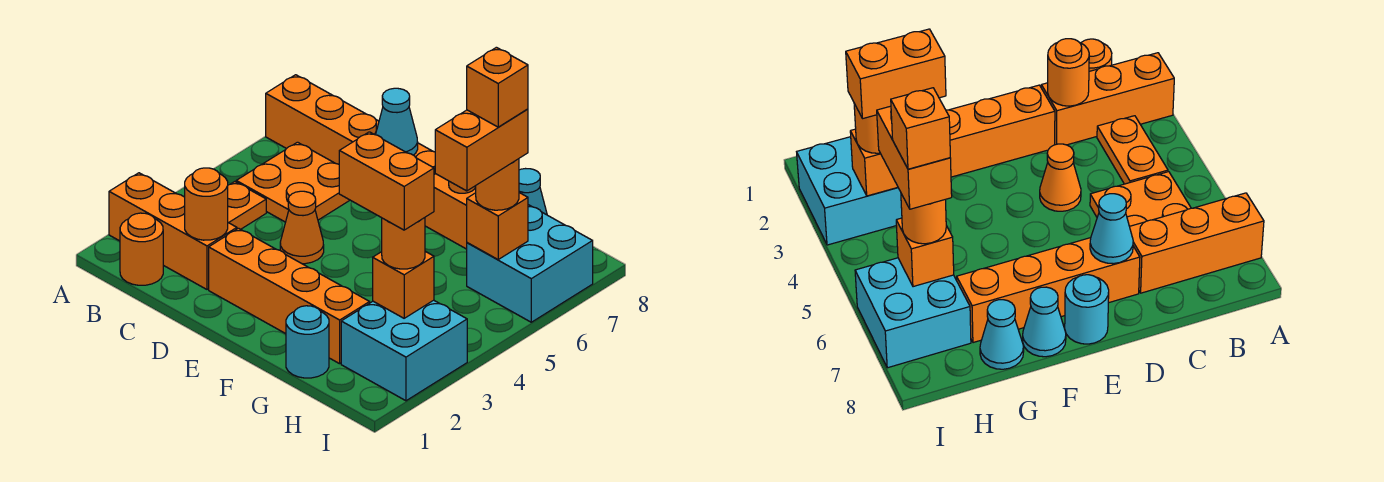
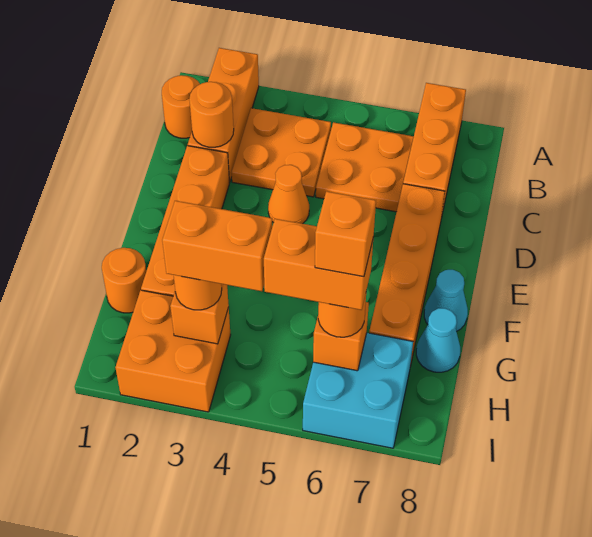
orange 1x2 plate [228,182,266,229] -> orange 2x2 plate [232,108,331,197]
cyan 1x1 cone [376,88,418,155] -> none
cyan 1x1 round brick [1065,275,1109,344] -> none
cyan 1x1 round brick [286,306,329,378] -> orange 1x1 round brick [102,248,146,313]
orange 1x2 brick [339,132,434,230] -> orange 1x2 brick turned to [162,201,272,291]
cyan 2x2 brick [341,300,467,401] -> orange 2x2 brick [115,290,231,412]

